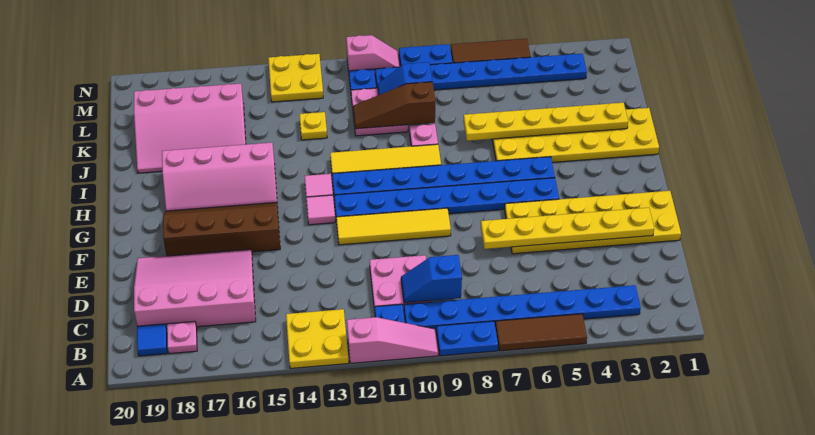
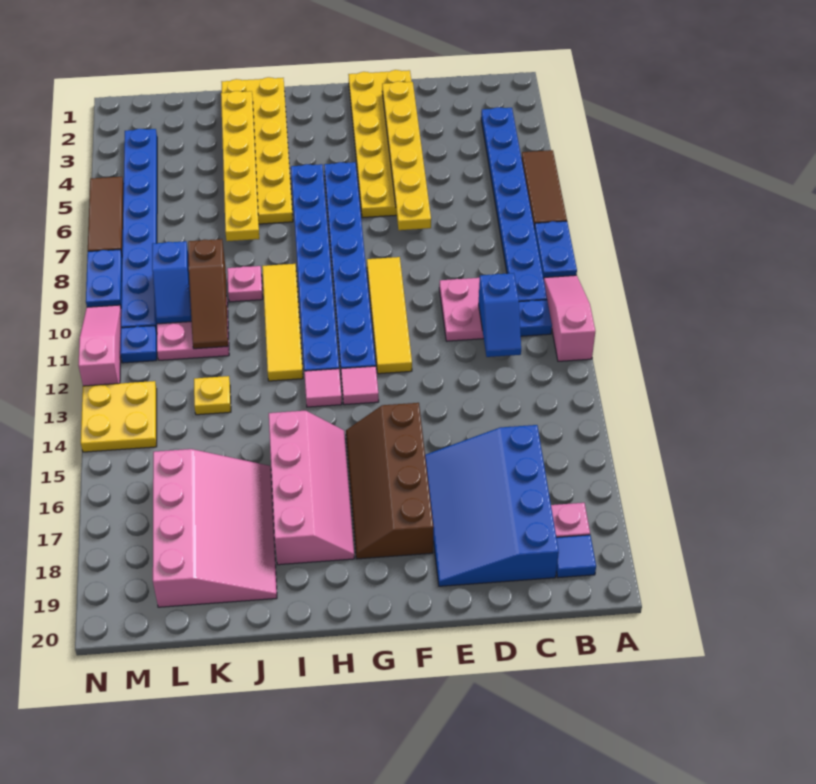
yellow 2x2 plate [286,309,349,368] -> none
blue 1x2 slope [401,255,462,303] -> blue 1x2 slope moved to [479,273,521,357]
pink 3x4 slope [134,249,256,328] -> blue 3x4 slope [425,425,559,586]
pink 1x2 slope [346,35,400,73] -> pink 1x3 slope [78,305,121,386]

